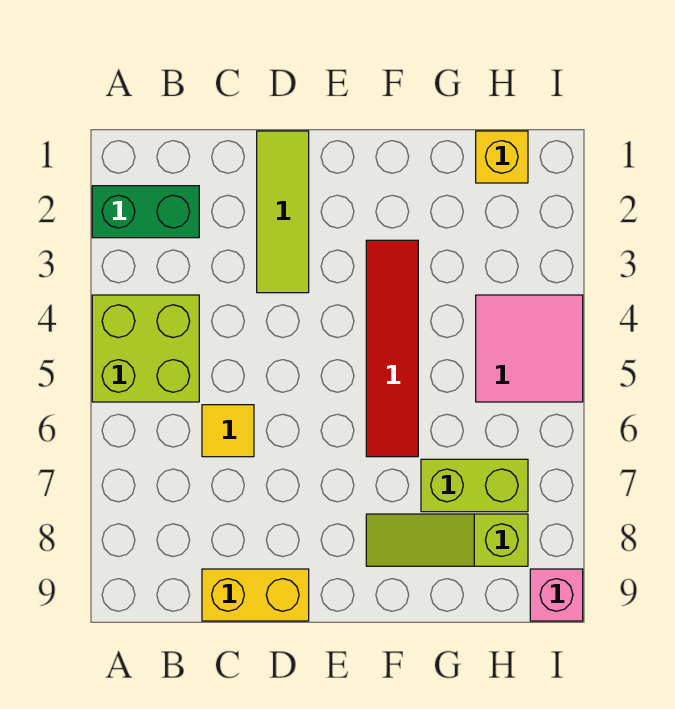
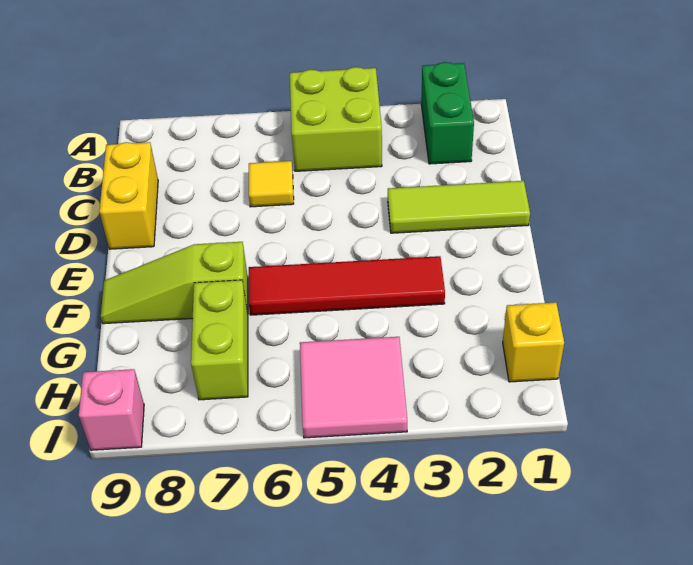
lime 1x3 slope [366,514,528,566] -> lime 1x3 slope turned to [101,242,248,324]

